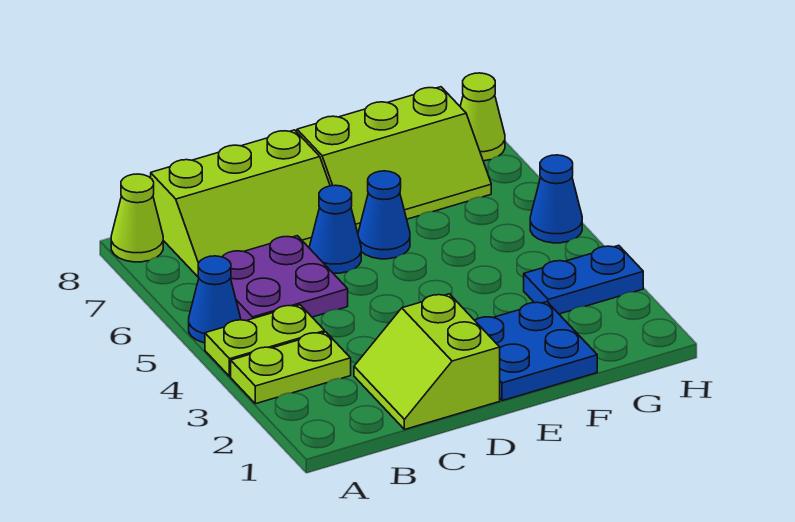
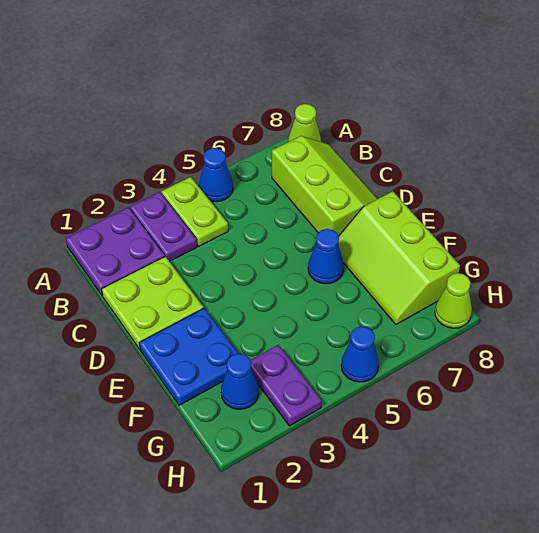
lime 1x2 plate [231,332,351,404] -> purple 1x2 plate [130,192,197,261]
purple 2x2 plate [223,236,348,321] -> purple 2x2 plate moved to [66,207,165,296]
lime 2x3 slope [151,130,330,278] -> lime 2x3 slope turned to [272,136,377,236]
lime 2x2 slope [354,294,500,430] -> lime 2x2 plate [102,256,203,349]
blue 1x1 cone [309,185,361,273] -> blue 1x1 cone moved to [221,353,259,409]
blue 1x2 plate [524,245,643,314] -> purple 1x2 plate [250,345,322,426]

